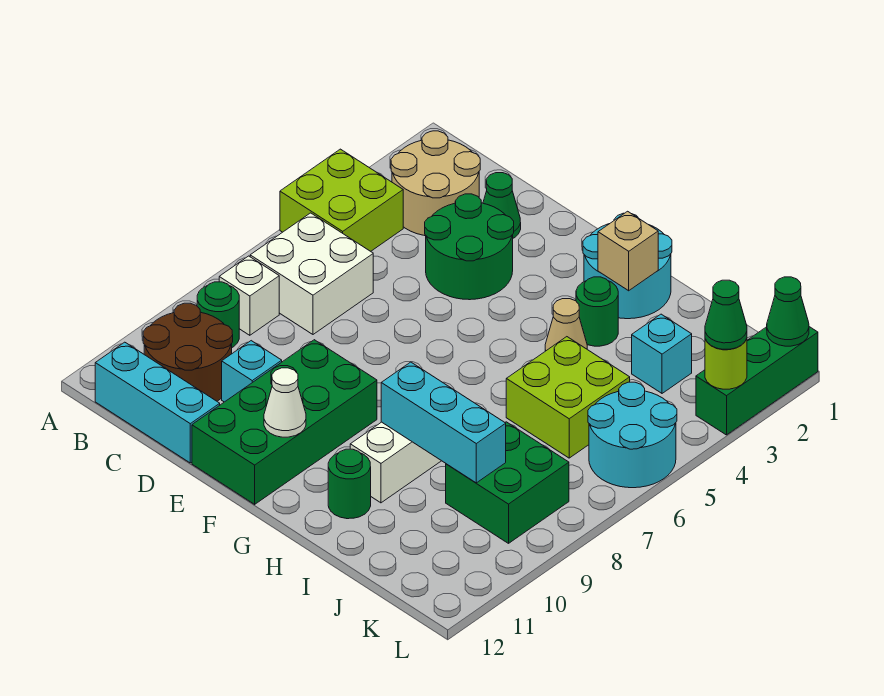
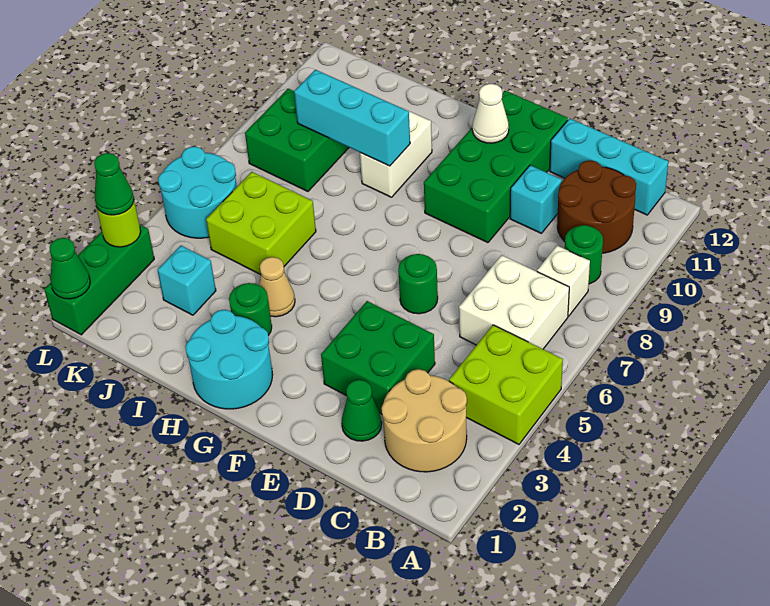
green 2x2 round brick [425,194,514,300] -> green 2x2 brick [321,301,435,414]
tan 1x1 brick [598,211,658,291] -> none
green 1x1 round brick [328,449,371,519] -> green 1x1 round brick moved to [398,254,438,314]

